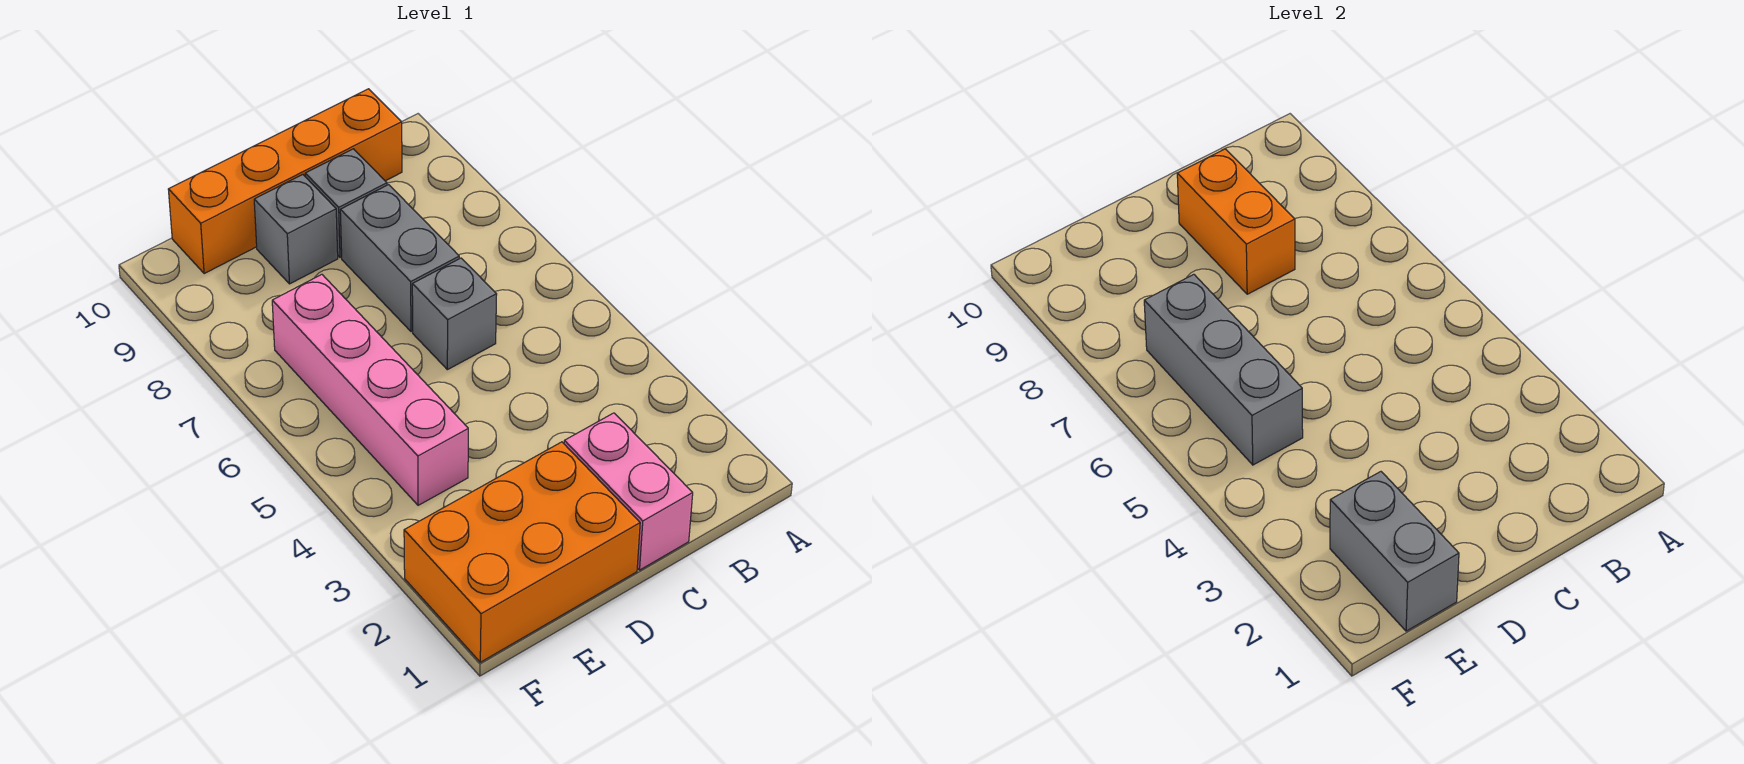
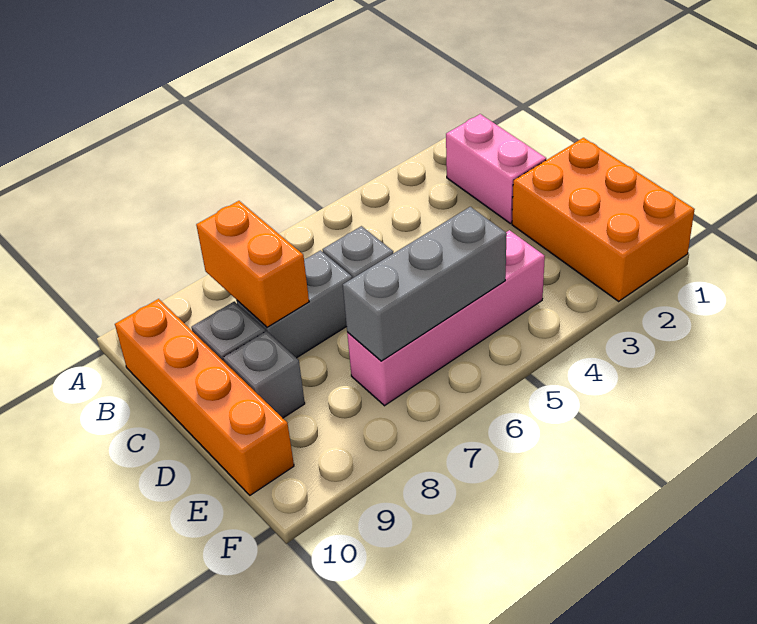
pink 1x2 brick [564,413,693,570] -> pink 1x2 brick turned to [446,114,546,224]
orange 1x2 brick [1177,149,1295,294] -> orange 1x2 brick turned to [196,201,309,327]
grey 1x2 brick [1330,472,1459,631] -> none

